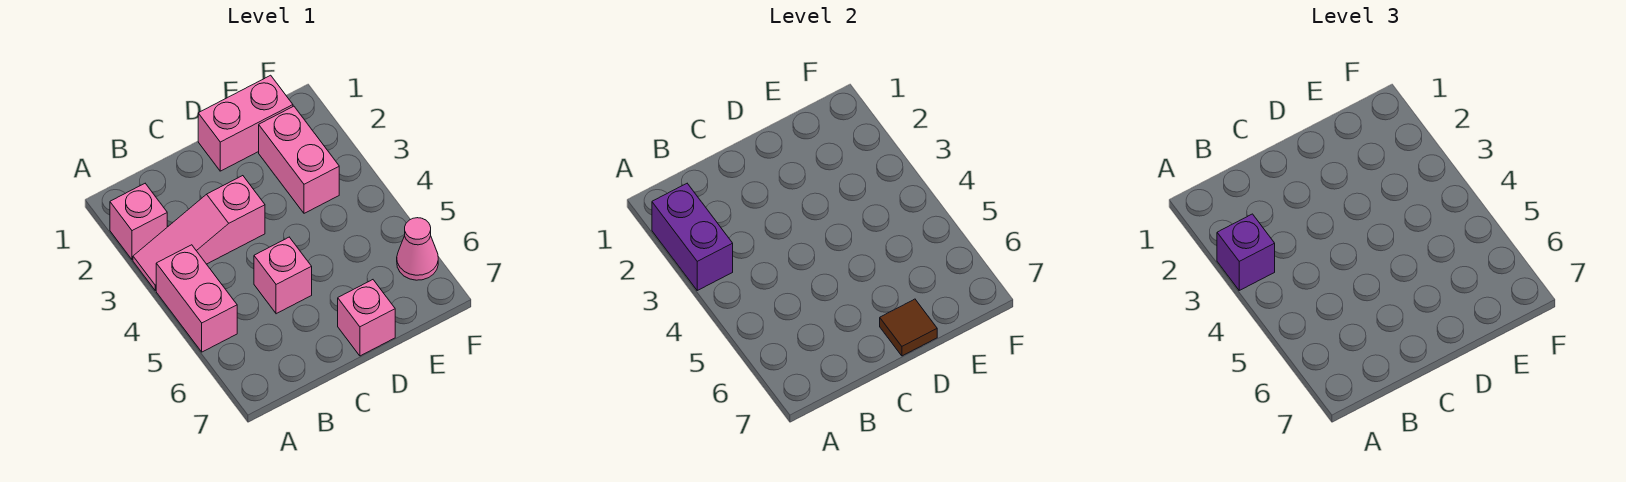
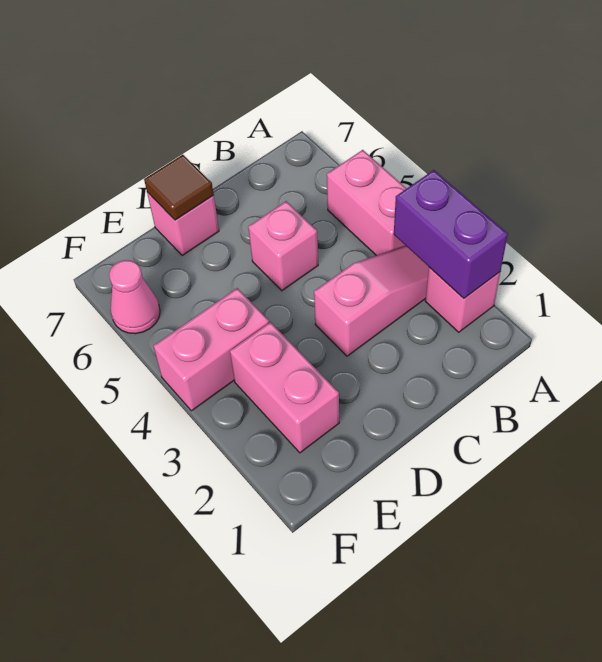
purple 1x1 brick [1217,214,1275,290] -> none
pink 1x2 brick [198,75,293,171] -> pink 1x2 brick moved to [154,288,269,411]

